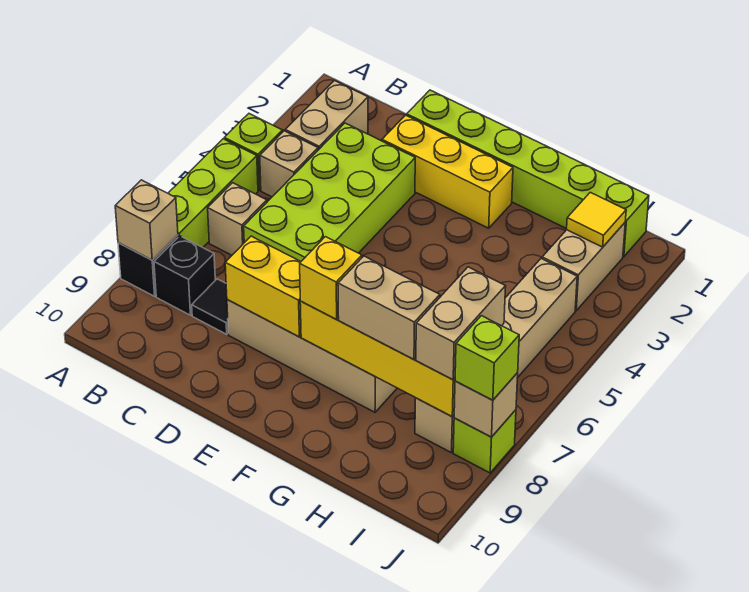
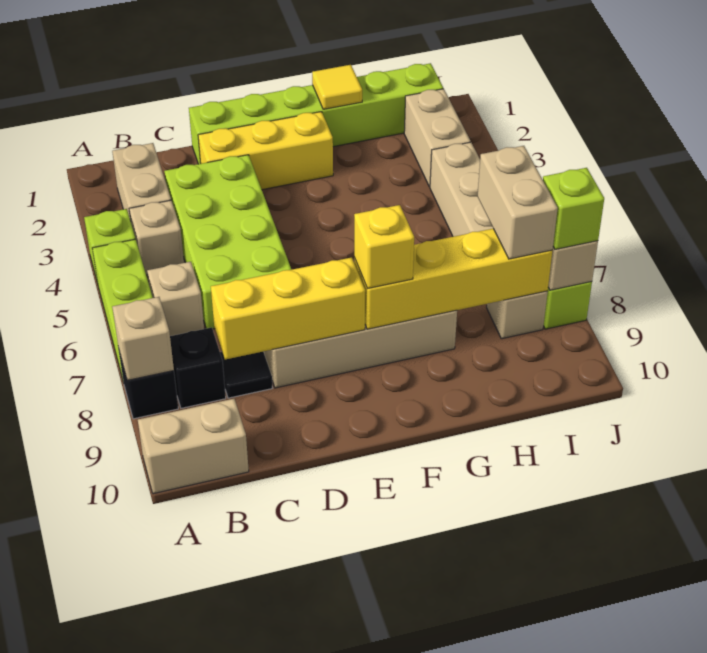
yellow 1x2 brick [225,236,301,337] -> yellow 1x3 brick [211,257,365,360]
tan 1x2 brick [338,256,440,359] -> tan 1x2 brick moved to [138,399,249,494]
yellow 1x1 tile [567,192,626,247] -> yellow 1x1 tile moved to [312,65,362,109]

